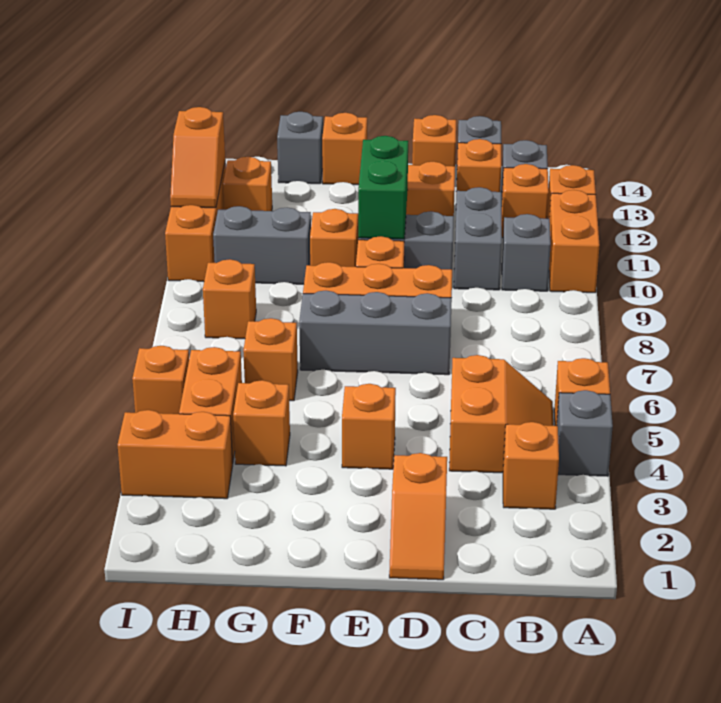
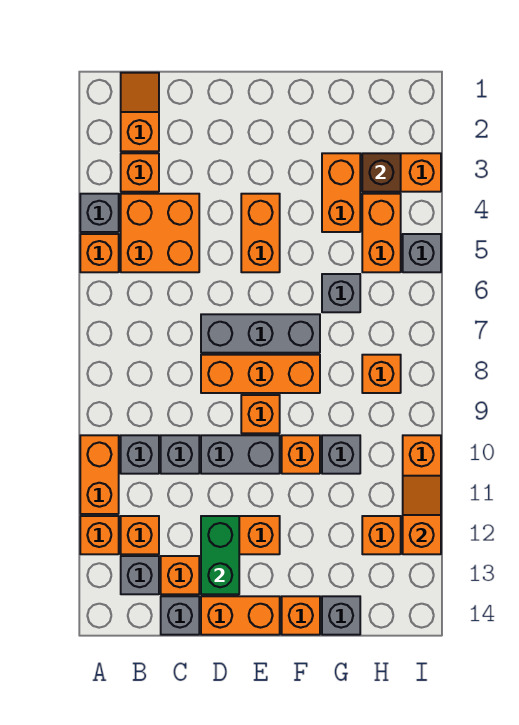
orange 2x2 slope [449,355,553,473] -> orange 2x2 brick [121,194,199,272]
grey 1x2 brick [454,187,502,290] -> grey 1x1 brick [161,435,199,474]
orange 1x2 slope [389,453,447,580] -> orange 1x2 slope moved to [121,73,159,151]
orange 1x1 brick [412,115,456,166] -> orange 1x2 brick [201,596,280,635]
orange 1x1 brick [342,384,396,469] -> orange 1x2 brick [241,194,280,272]
green 1x2 brick [358,136,408,239] -> green 1x2 brick moved to [201,516,239,594]
orange 1x1 brick [233,380,290,466] -> orange 1x2 brick [322,153,360,232]
orange 1x1 brick [243,318,298,401] -> grey 1x1 brick [322,274,360,312]
grey 1x2 brick [213,206,311,284] -> grey 1x1 brick [322,435,360,474]
none -> brown 1x1 brick [362,153,401,192]
orange 1x1 brick [132,346,189,414] -> grey 1x1 brick [403,234,441,272]

